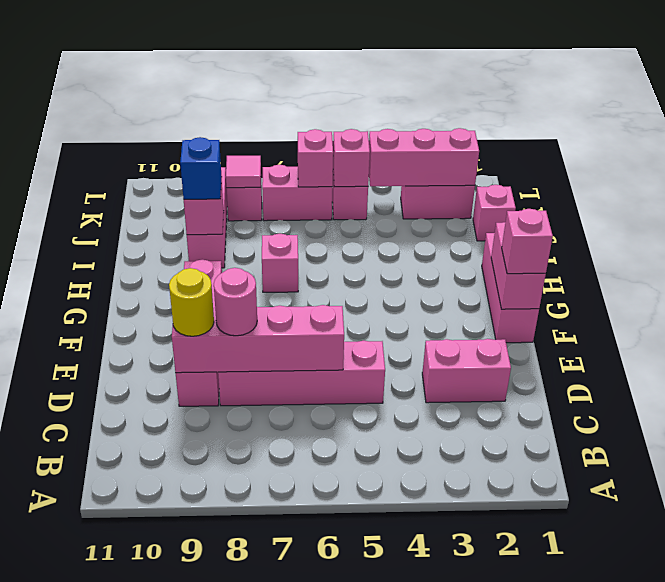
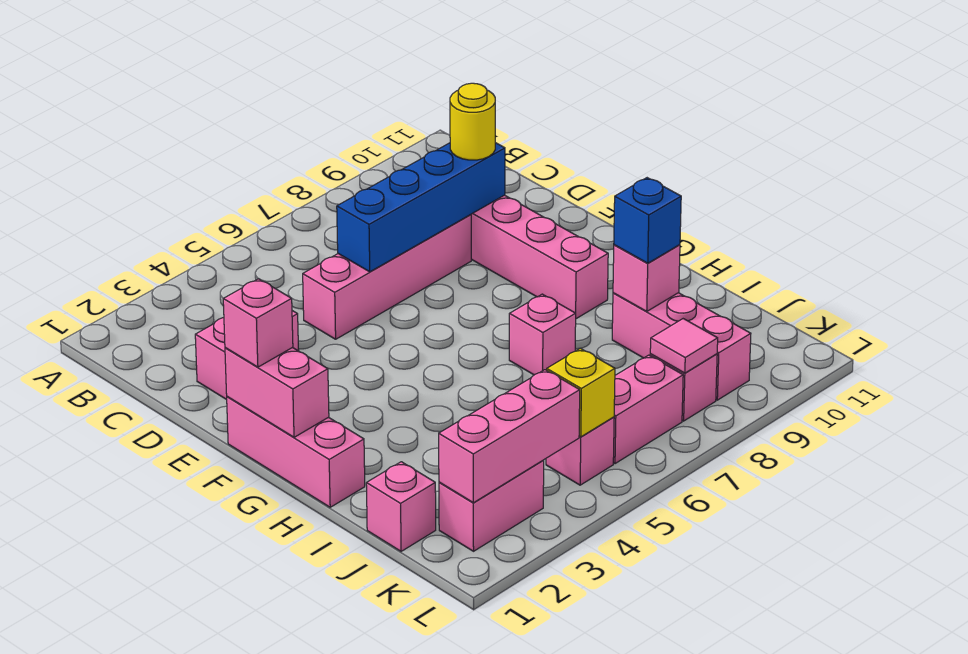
pink 1x4 brick [172,305,344,373] -> blue 1x4 brick [337,143,505,272]
pink 1x1 round brick [214,268,257,336] -> none
pink 1x1 brick [333,129,370,187] -> yellow 1x1 brick [547,348,615,437]
pink 1x1 brick [298,129,333,187] -> none

